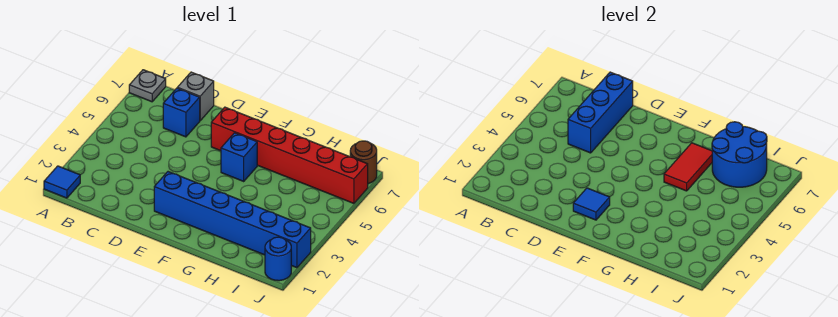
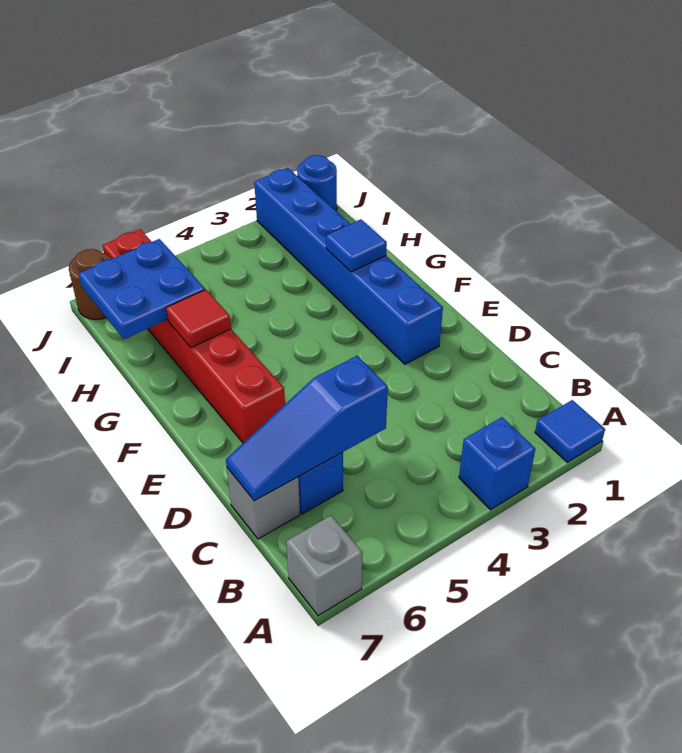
grey 1x1 plate [129,70,166,102] -> grey 1x1 brick [286,516,363,616]
blue 1x3 brick [568,72,633,153] -> blue 1x3 slope [226,356,388,501]
blue 1x1 tile [573,188,610,220] -> blue 1x1 tile moved to [326,220,387,272]
blue 1x1 brick [221,133,257,181] -> blue 1x1 brick moved to [459,417,535,510]
red 1x2 tile [664,143,712,191] -> red 1x1 tile [166,290,231,348]
blue 2x2 round brick [712,122,767,187] -> blue 2x2 plate [78,239,205,339]

